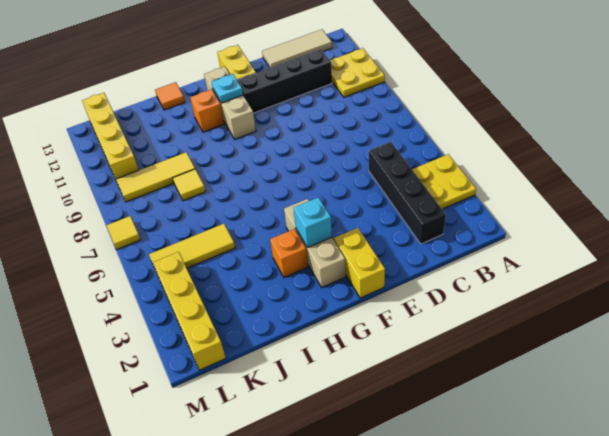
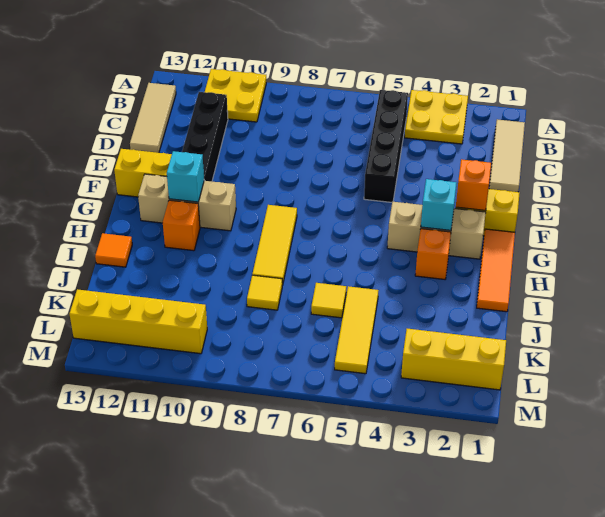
none -> tan 1x3 tile [489,119,525,192]
black 1x4 brick [369,142,446,244] -> black 1x4 brick turned to [364,90,408,202]
none -> orange 1x1 brick [456,159,491,211]
none -> orange 1x3 tile [477,229,515,312]
cyan 1x1 plate [212,74,243,103] -> cyan 1x1 brick [167,151,204,202]
yellow 1x3 tile [116,152,195,202] -> yellow 1x3 tile moved to [252,205,297,285]
yellow 1x4 brick [153,252,226,370] -> yellow 1x3 brick [401,329,506,390]
yellow 1x1 tile [106,216,141,250] -> yellow 1x1 tile moved to [311,283,346,318]

